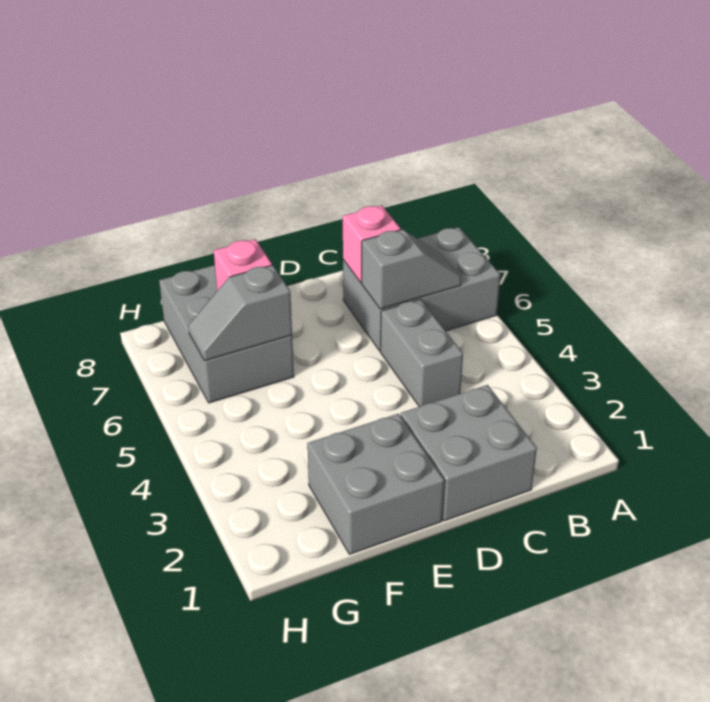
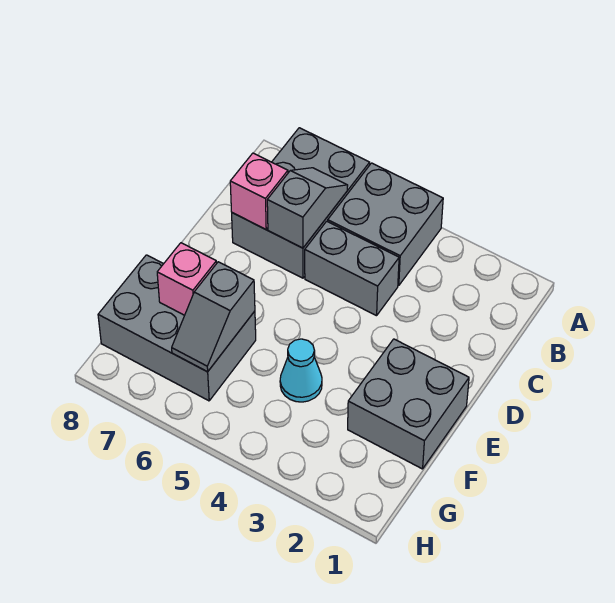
grey 2x2 brick [401,385,537,521] -> grey 2x2 brick moved to [328,163,443,286]
none -> cyan 1x1 cone [280,339,322,402]

